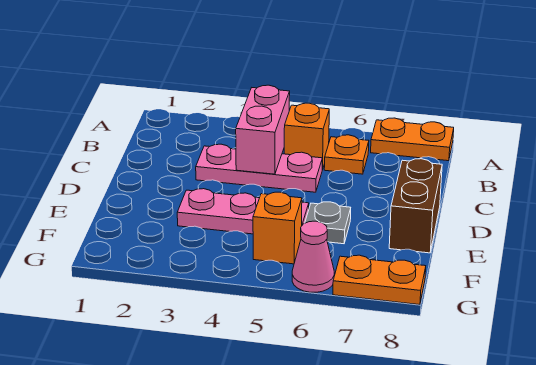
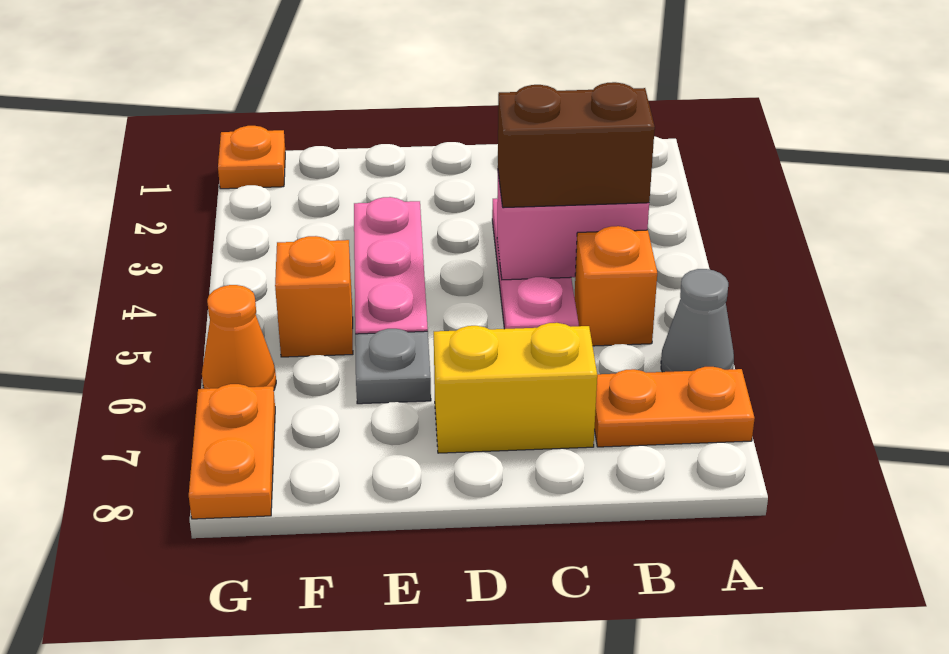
none -> grey 1x1 cone [661,269,734,372]
orange 1x2 plate [371,118,454,161] -> orange 1x2 plate turned to [594,367,755,447]
orange 1x1 plate [324,135,369,174] -> orange 1x1 plate moved to [218,126,285,189]
none -> yellow 1x2 brick [434,323,597,453]
brown 1x2 brick [389,159,442,253] -> brown 1x2 brick moved to [498,82,655,208]
pink 1x1 cone [292,221,334,292] -> orange 1x1 cone [202,285,276,390]

